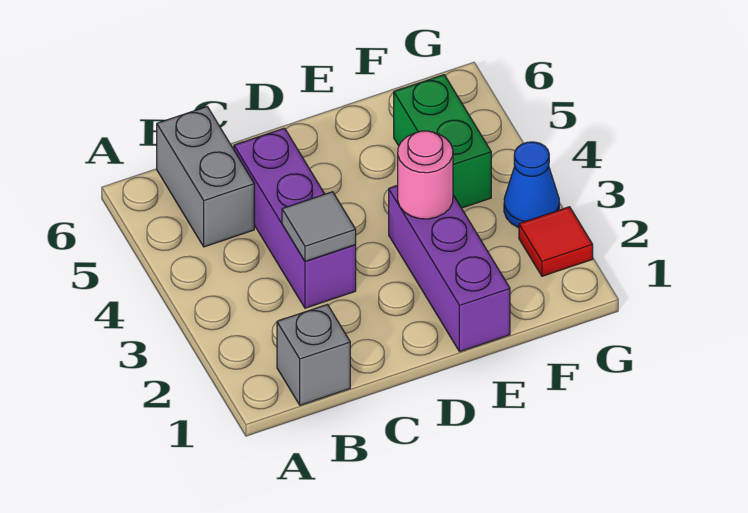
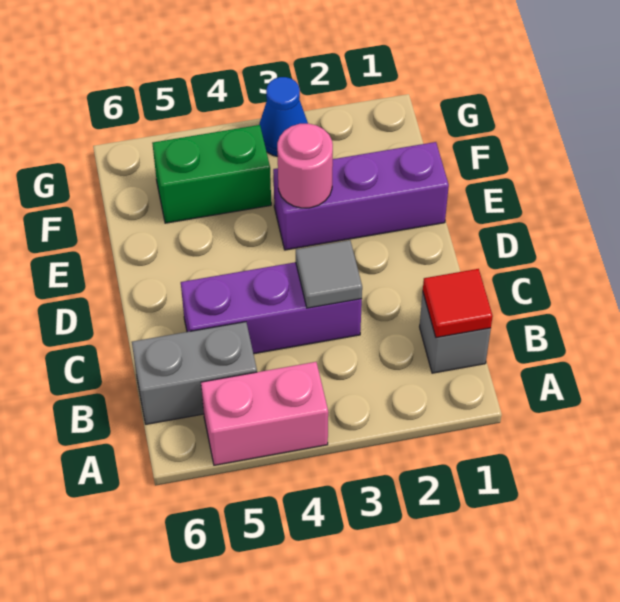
none -> pink 1x2 brick [201,362,328,465]
red 1x1 tile [519,207,593,276] -> red 1x1 tile moved to [423,269,493,338]

